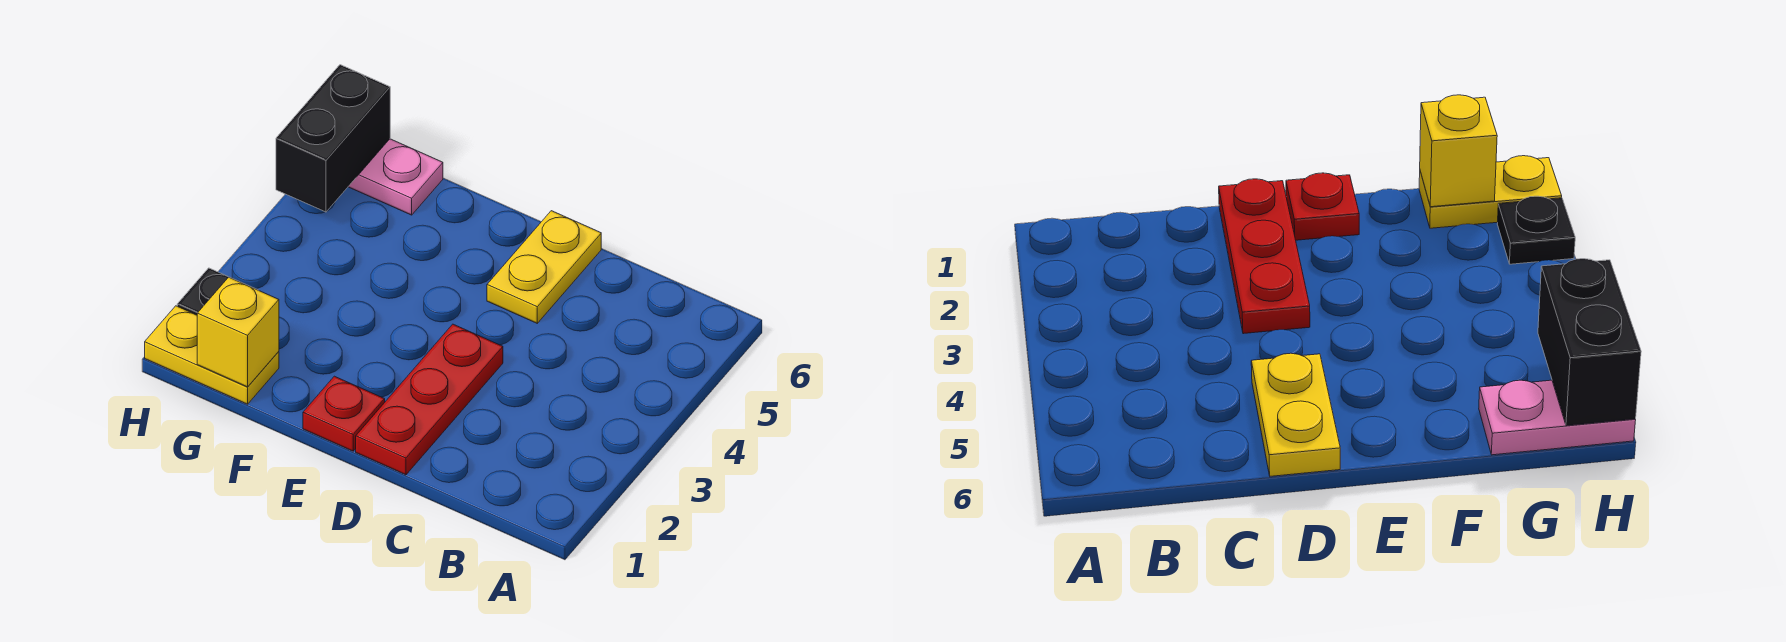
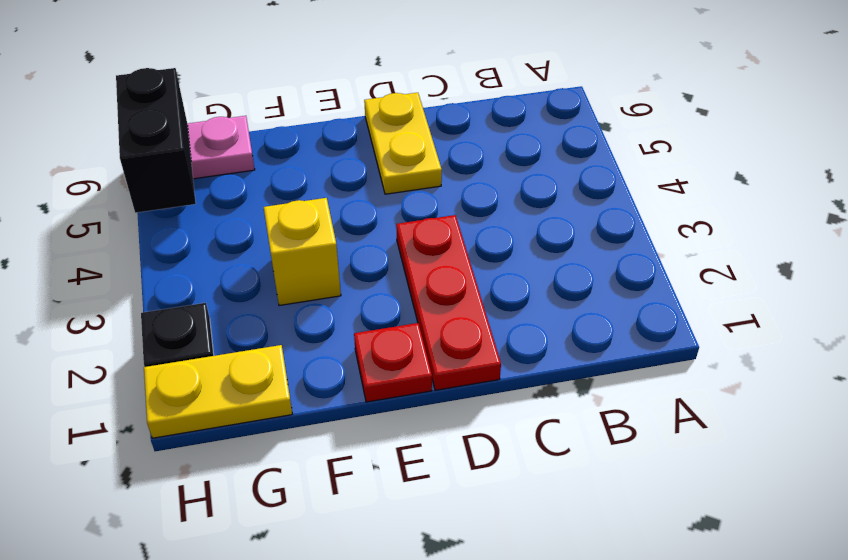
yellow 1x1 brick [197,277,279,387] -> yellow 1x1 brick moved to [264,198,341,306]

